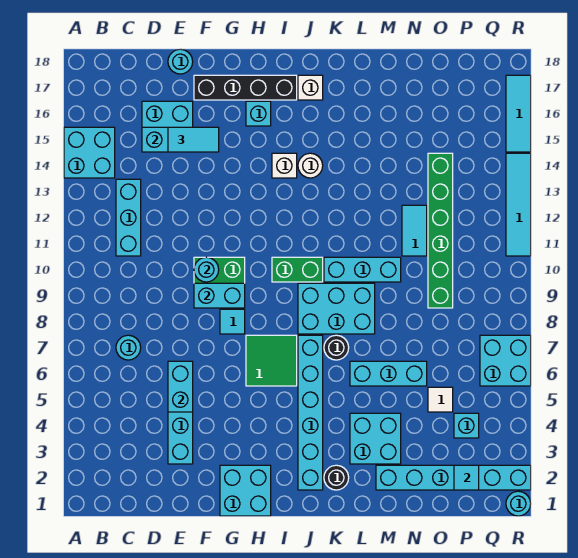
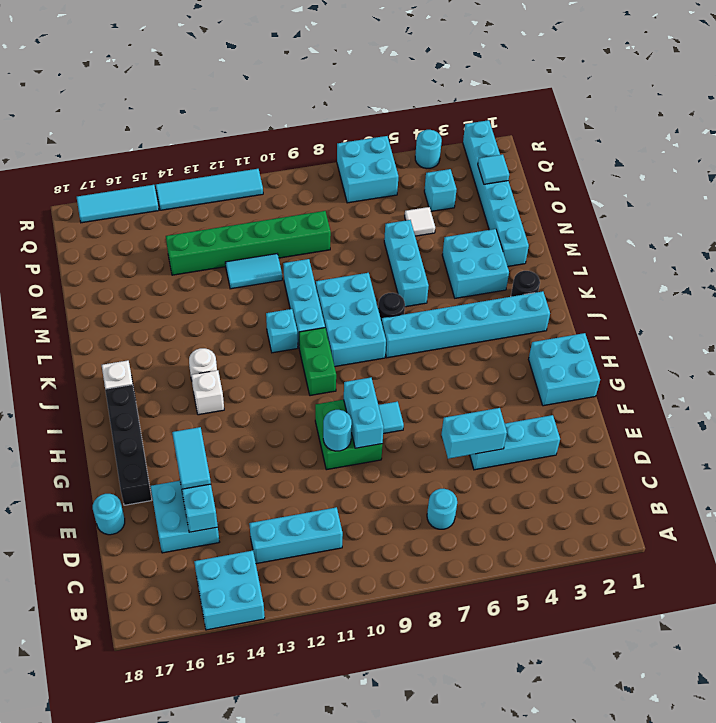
green 2x2 tile [246,335,297,386] -> none
cyan 1x1 brick [246,101,271,126] -> cyan 1x1 brick moved to [266,309,298,353]
cyan 1x1 round brick [506,491,531,516] -> cyan 1x1 round brick moved to [415,130,442,168]

